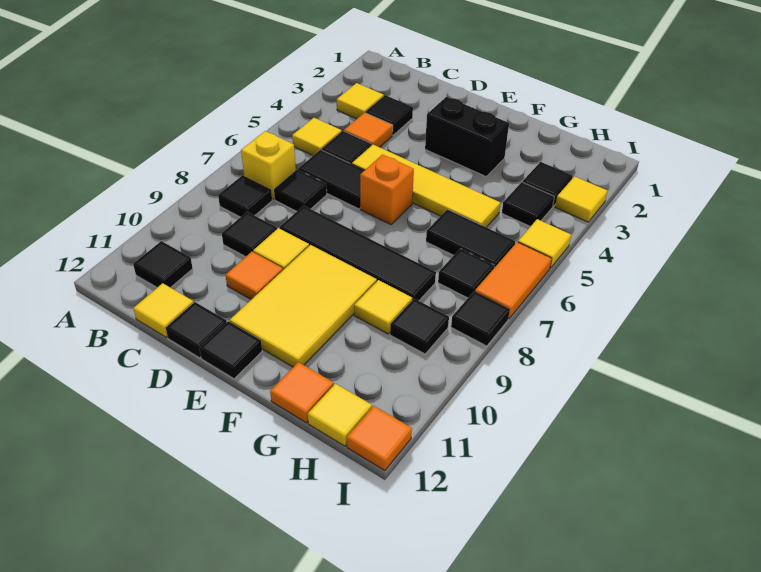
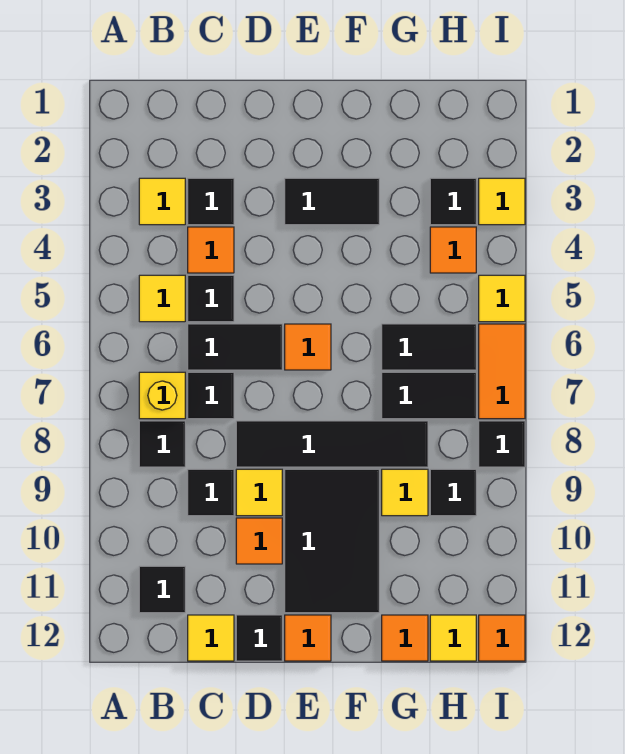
yellow 1x4 tile [352,145,500,227] -> none
black 1x2 brick [425,97,509,177] -> black 1x2 tile [285,178,379,225]
orange 1x1 brick [360,155,414,225] -> orange 1x1 tile [285,324,331,370]
yellow 2x3 tile [230,245,377,367] -> black 2x3 tile [285,469,379,613]
black 1x1 tile [199,321,262,379] -> orange 1x1 tile [285,615,331,661]
black 1x1 tile [502,182,554,227] -> orange 1x1 tile [430,227,476,273]
black 1x1 tile [438,249,494,298] -> black 1x2 tile [382,372,476,419]

